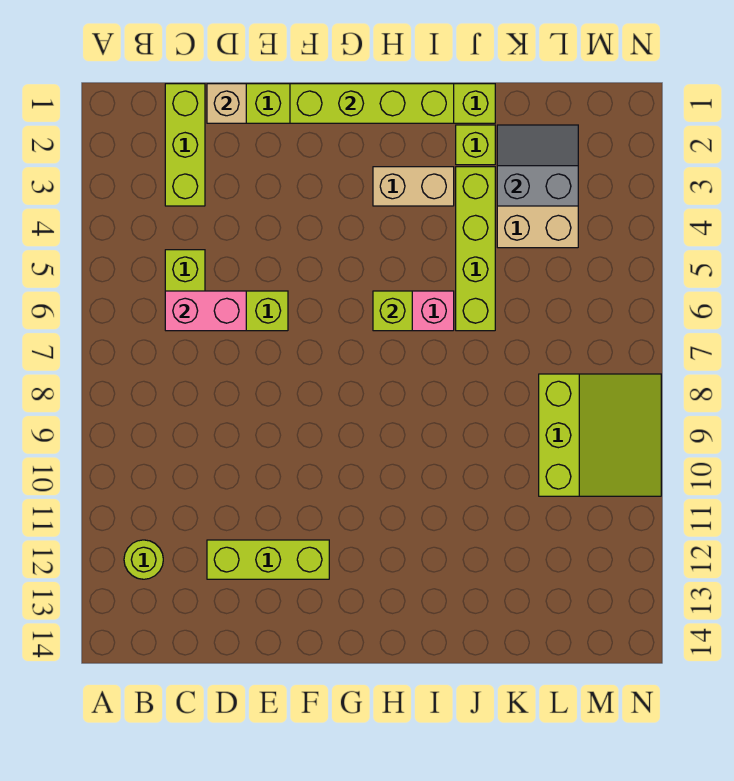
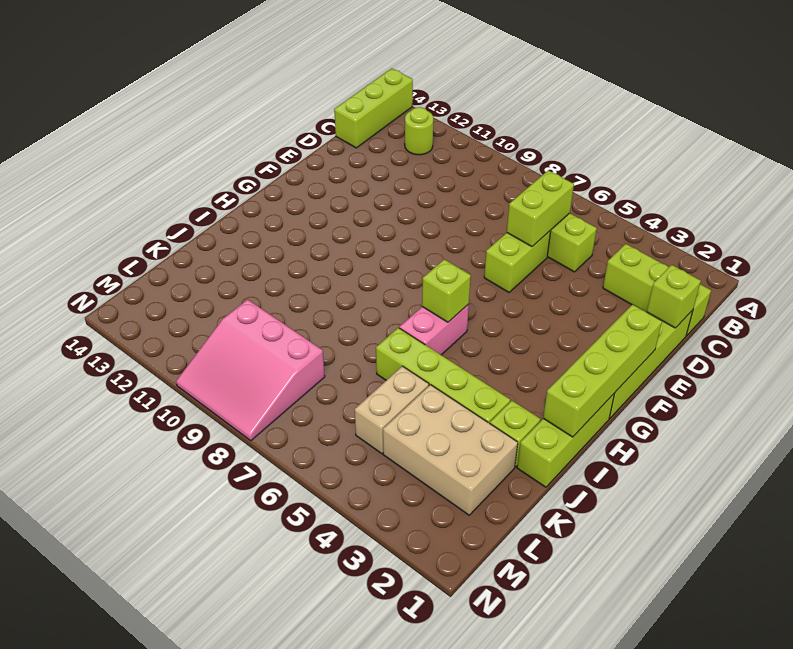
pink 1x2 brick [165,291,246,331] -> lime 1x2 brick [507,170,574,247]
tan 1x1 brick [207,84,246,123] -> lime 1x1 brick [647,265,701,328]
lime 1x3 brick [207,540,329,579] -> lime 1x3 brick moved to [334,68,413,148]
tan 1x2 brick [373,167,454,206] -> tan 1x2 brick moved to [355,366,429,454]
grey 2x2 slope [497,125,578,206] -> none
lime 3x3 slope [539,374,661,496] -> pink 3x3 slope [176,299,325,441]

